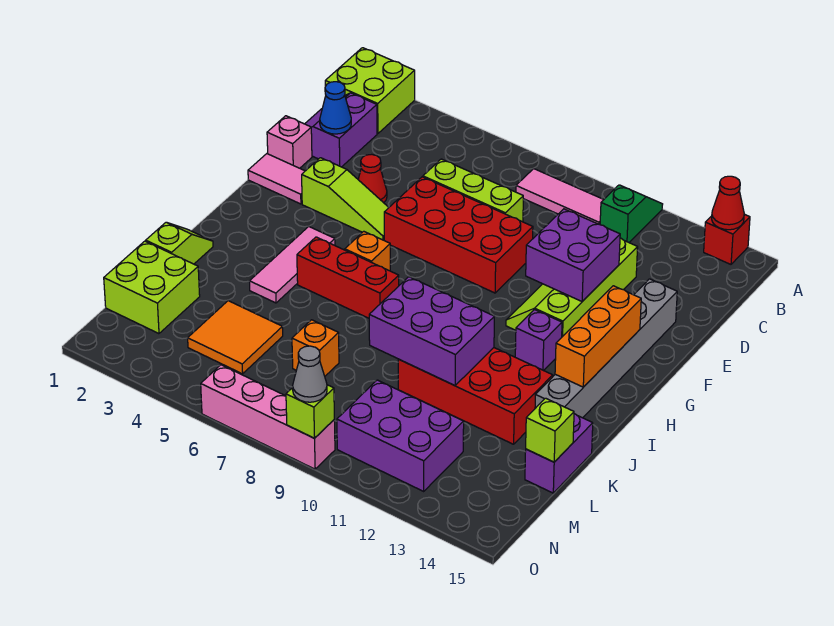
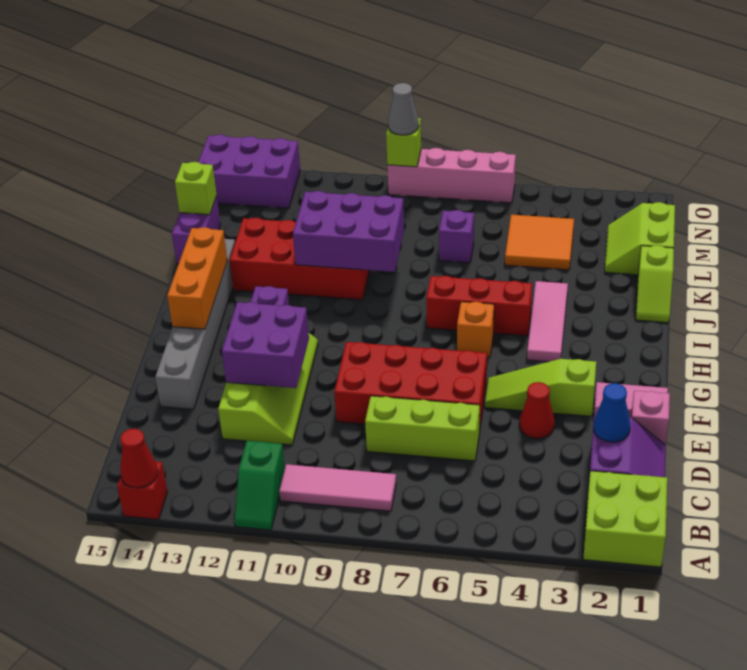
lime 2x2 brick [104,241,200,334] -> lime 2x2 slope [605,202,675,275]
orange 1x1 brick [292,320,339,376] -> purple 1x1 brick [439,210,474,263]
purple 2x3 brick [337,380,464,491] -> purple 2x3 brick moved to [198,134,300,208]

